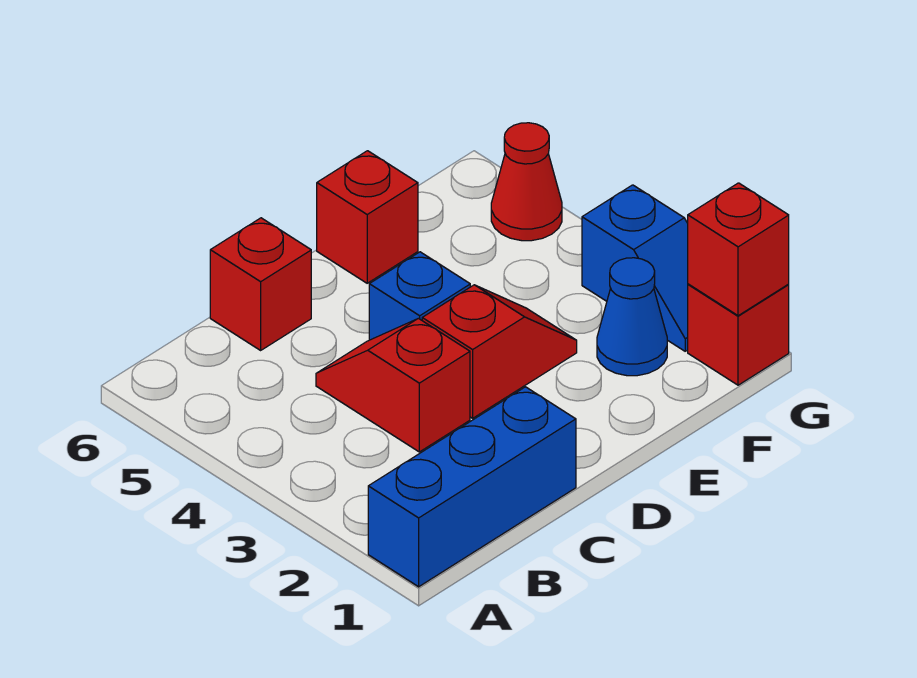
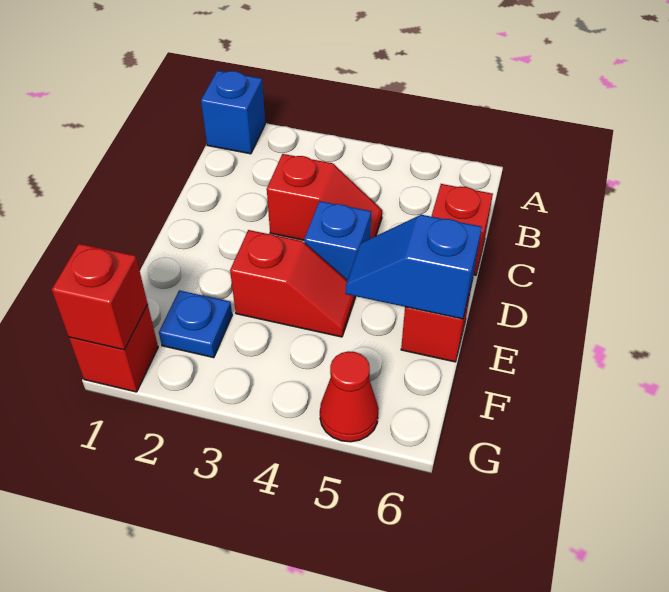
blue 1x3 brick [368,387,576,587] -> blue 1x1 brick [201,71,265,154]
red 1x2 slope [422,285,577,418] -> red 1x2 slope turned to [230,230,356,337]
blue 1x1 cone [597,258,667,376] -> blue 1x1 plate [159,290,232,358]
blue 1x2 slope [582,185,688,351] -> blue 1x2 slope moved to [345,215,482,319]

